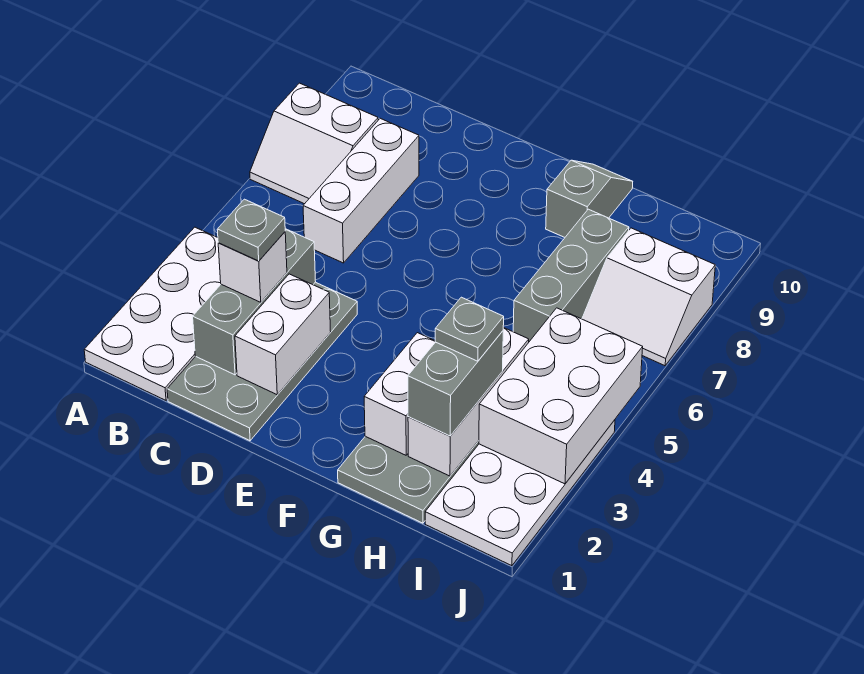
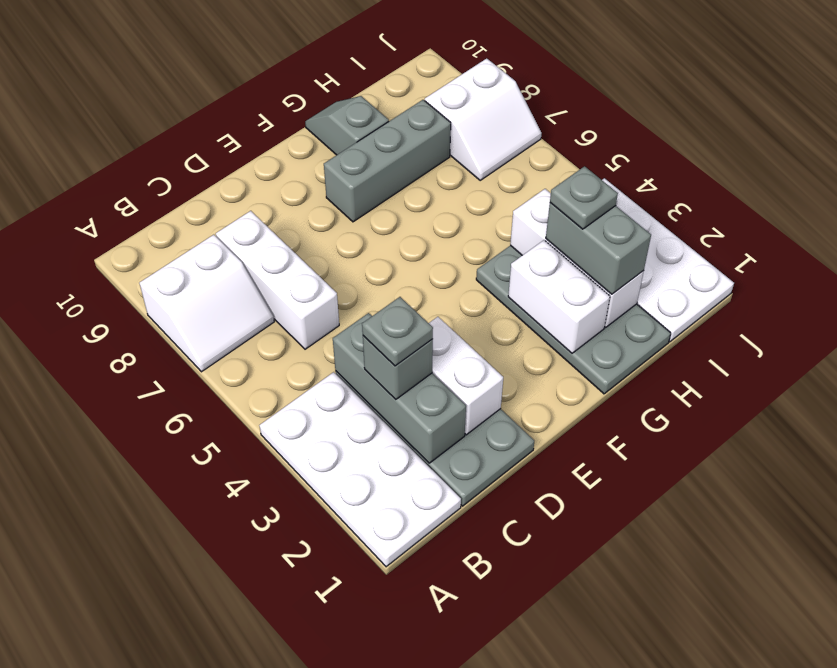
white 1x1 brick [218,232,287,302] -> grey 1x1 brick [363,336,433,399]
grey 1x3 brick [513,209,629,342] -> grey 1x3 brick turned to [324,100,451,222]
white 2x3 brick [479,308,643,484] -> none

